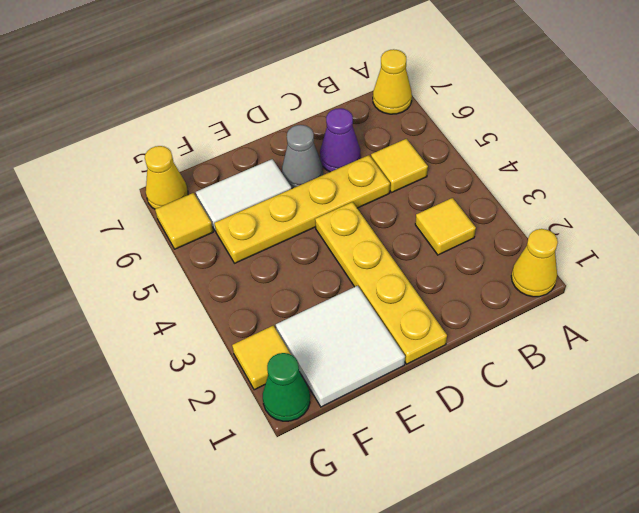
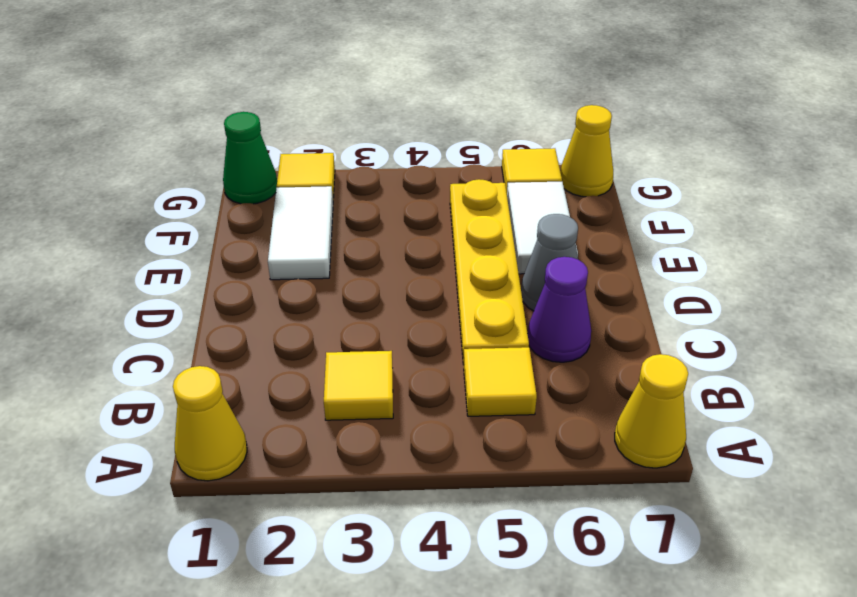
yellow 1x4 plate [315,202,447,364] -> none
white 2x2 tile [276,286,405,407] -> white 1x2 tile [268,186,333,280]

